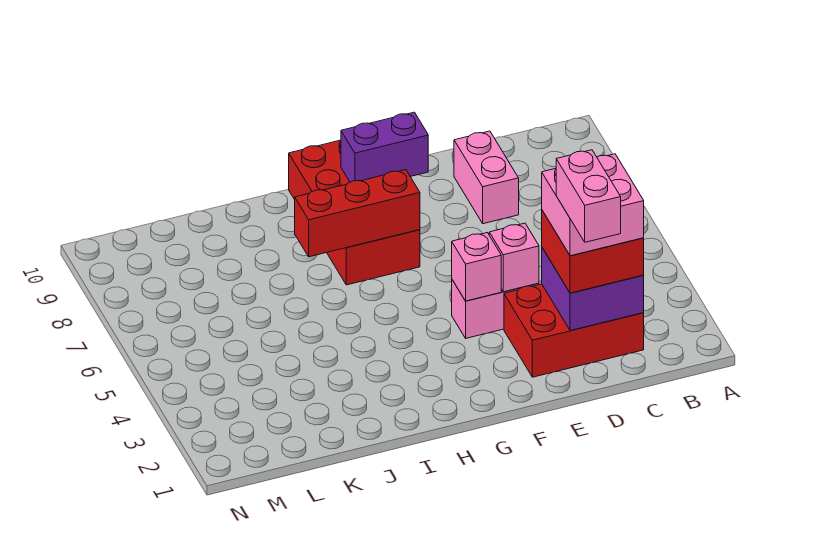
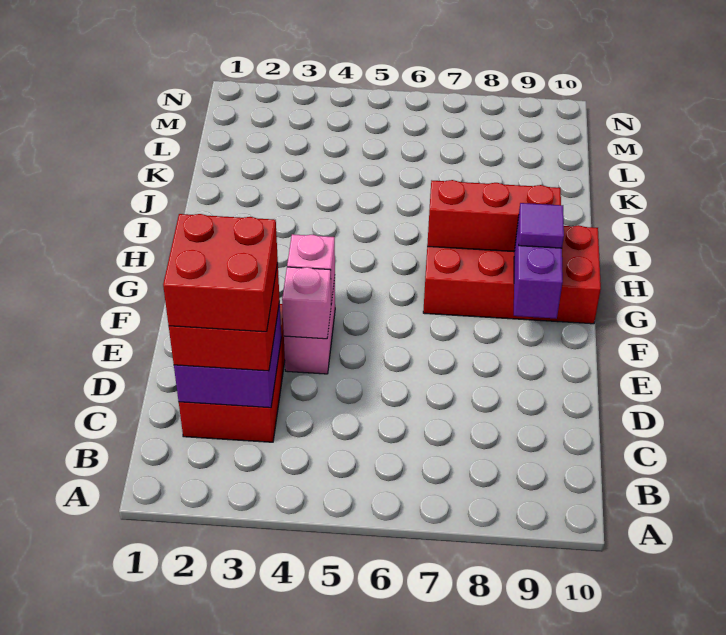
pink 2x2 brick [542,154,644,256] -> red 2x2 brick [163,214,278,332]
pink 1x2 brick [556,150,621,242] -> none
pink 1x2 brick [454,131,519,224] -> none
red 1x3 brick [295,170,420,257] -> red 1x3 brick turned to [427,180,561,252]
none -> purple 1x1 tile [519,203,564,248]

